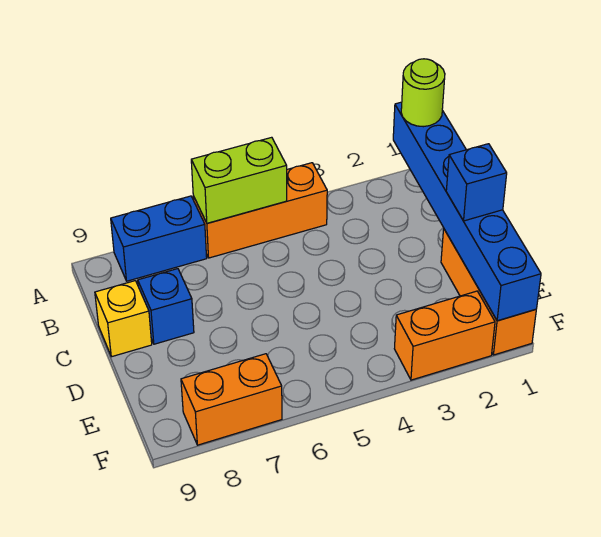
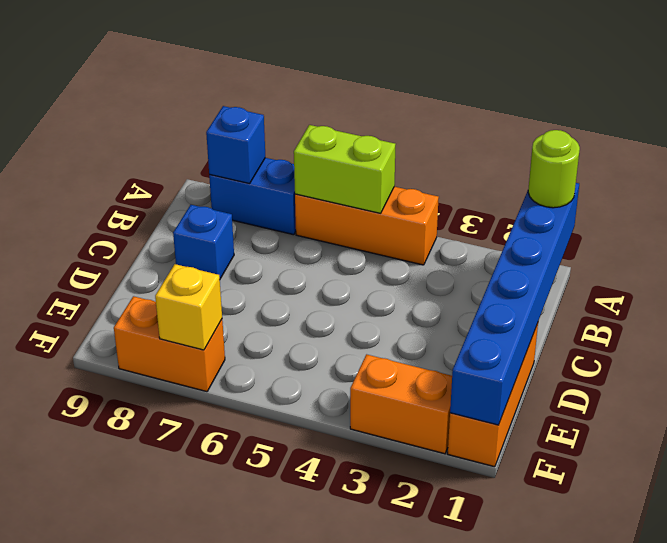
yellow 1x1 brick [95,281,152,357] -> yellow 1x1 brick moved to [155,264,222,350]
blue 1x1 brick [446,144,507,221] -> blue 1x1 brick moved to [206,106,265,184]

